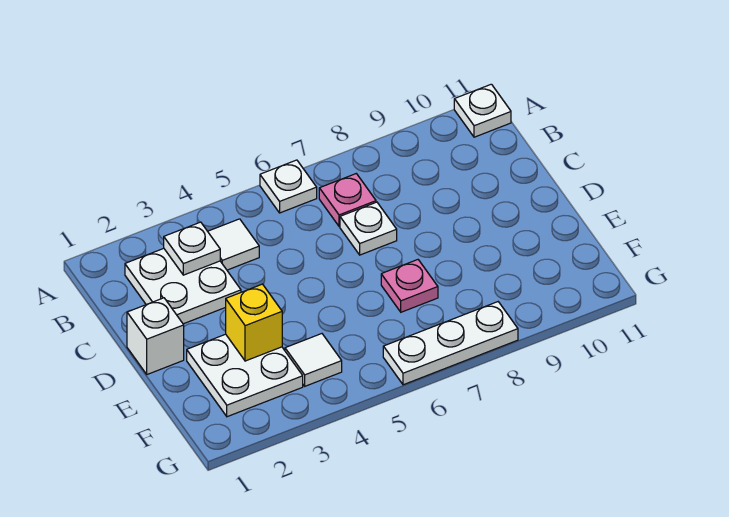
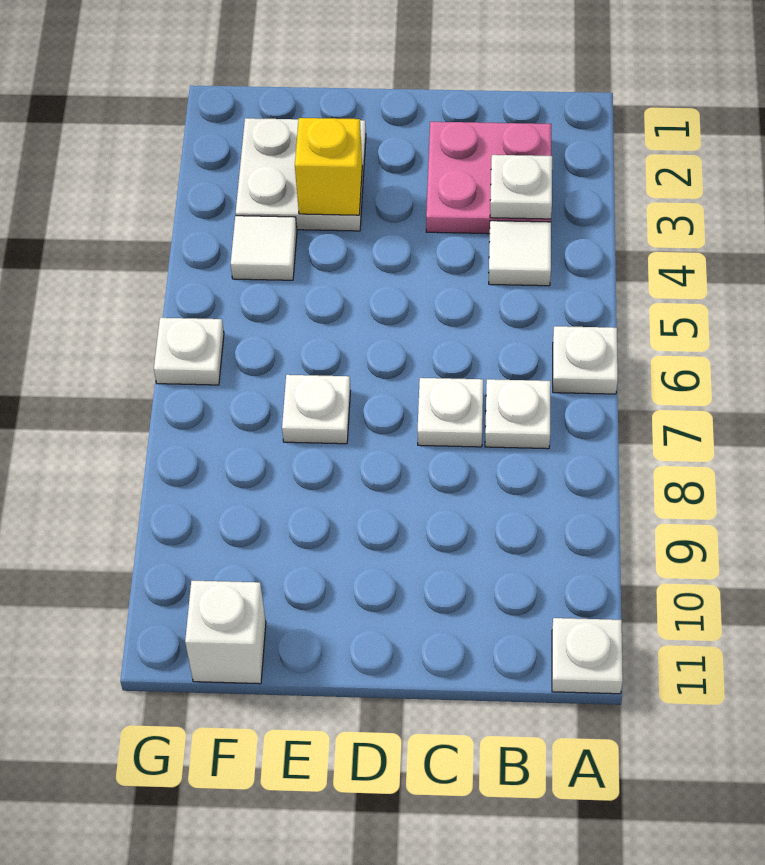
white 2x2 plate [125,248,241,324] -> pink 2x2 plate [426,122,551,234]
pink 1x1 plate [319,174,376,226] -> white 1x1 plate [485,379,551,449]
white 1x1 brick [127,298,184,374] -> white 1x1 brick moved to [185,581,266,684]
pink 1x1 plate [381,260,438,312] -> white 1x1 plate [282,375,351,444]
white 1x3 plate [383,302,518,385] -> white 1x1 plate [154,318,224,385]

